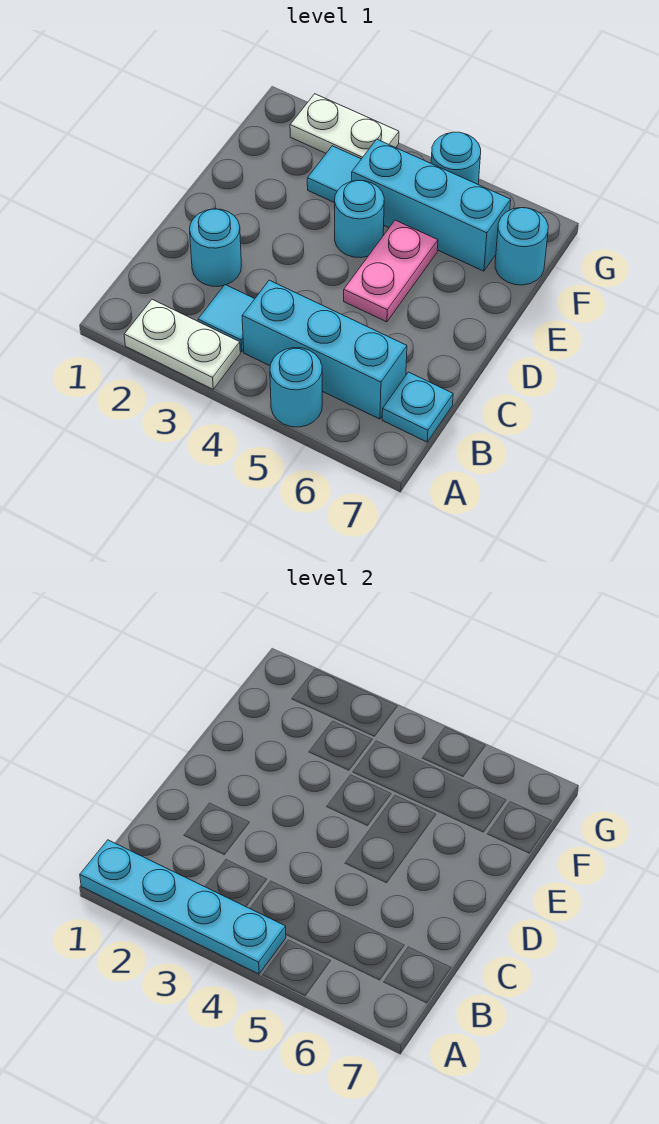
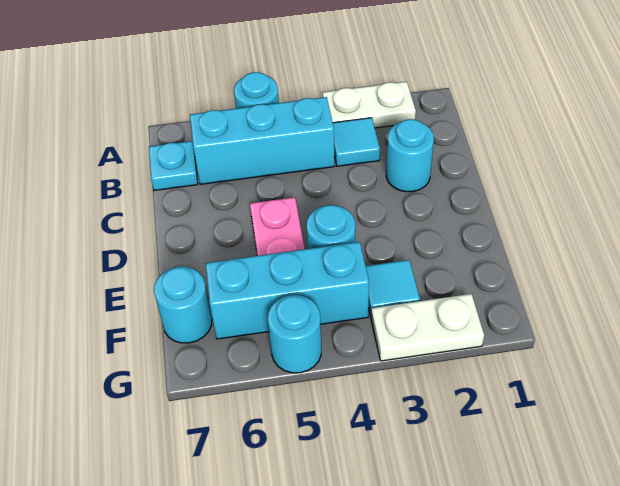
cyan 1x4 plate [80,840,286,974] -> none

